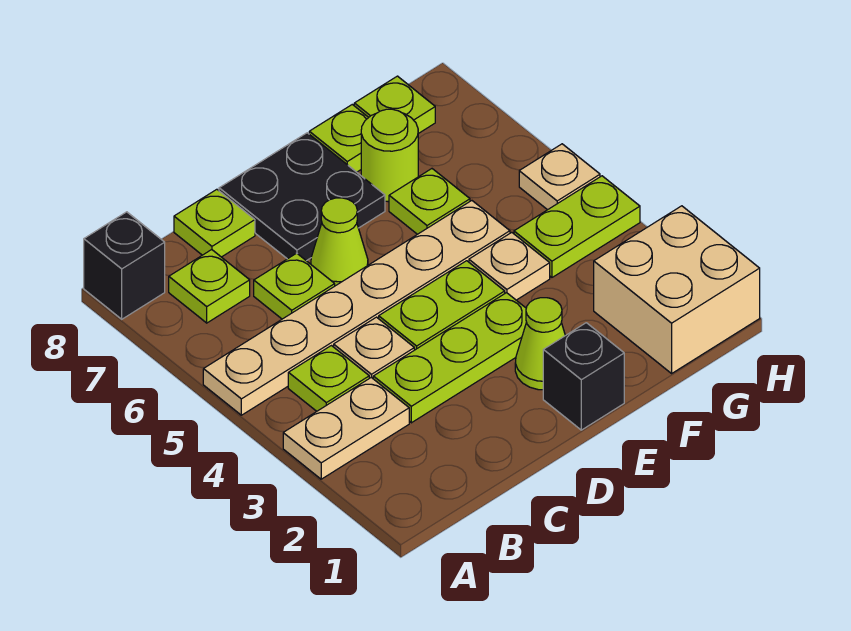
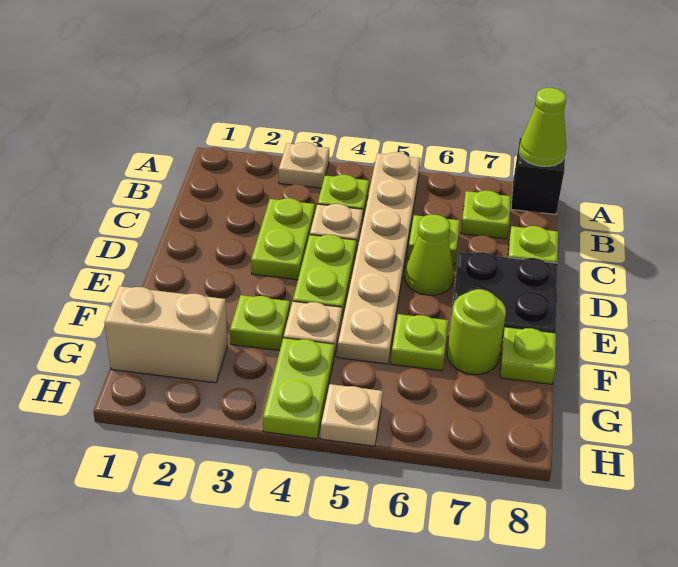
tan 1x2 plate [283,377,409,479] -> tan 1x1 plate [279,142,329,188]
lime 1x3 plate [373,293,526,423] -> lime 1x2 plate [251,198,315,280]
black 1x1 brick [543,323,624,430] -> none
lime 1x1 cone [515,298,565,390] -> lime 1x1 cone moved to [519,88,566,166]
tan 2x2 brick [594,206,760,373] -> tan 1x2 brick [104,286,227,383]
lime 1x1 plate [354,76,435,134] -> lime 1x1 plate moved to [230,295,290,351]

